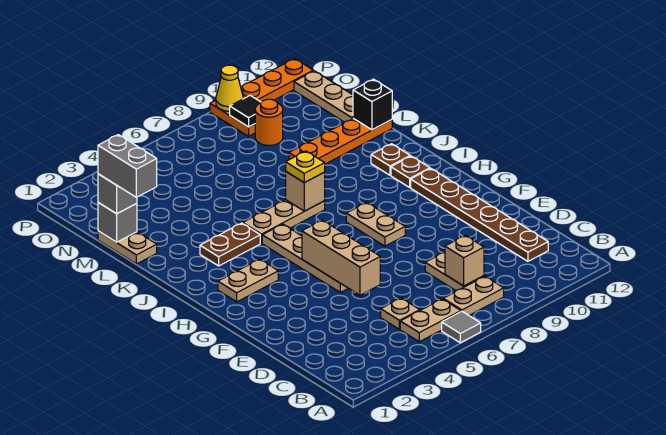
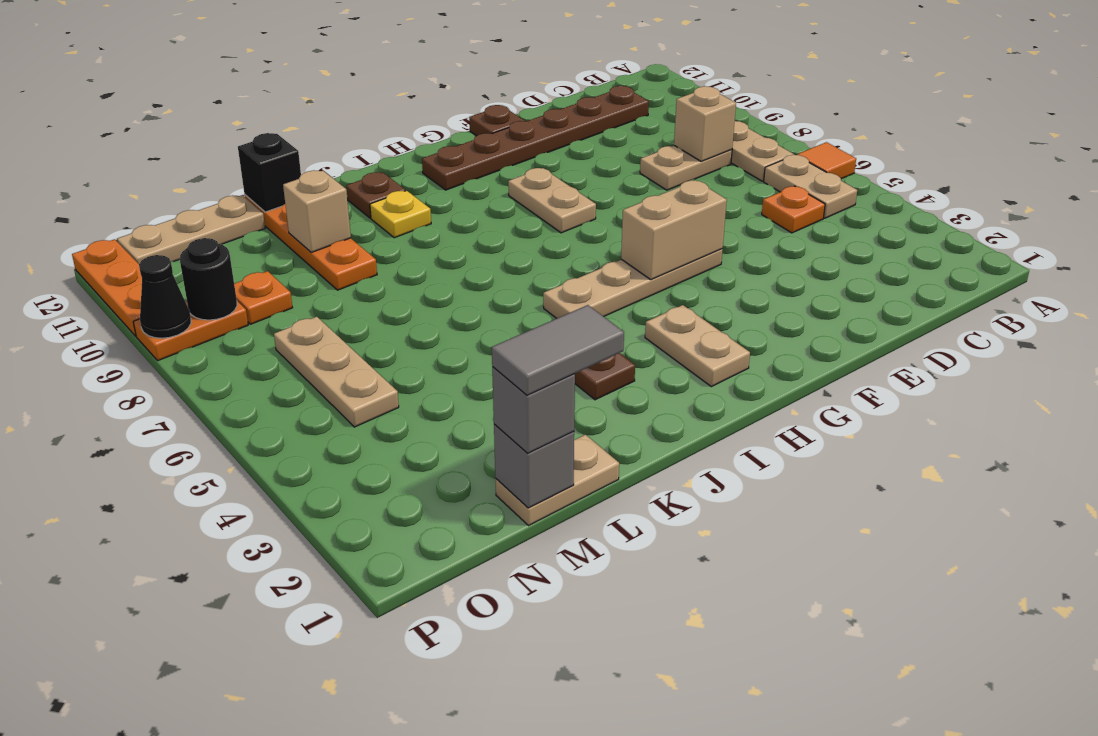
grey 1x1 tile [442,311,481,343] -> orange 1x1 tile [797,142,856,179]
tan 1x1 plate [381,298,420,329] -> orange 1x1 plate [762,186,825,233]
tan 1x3 brick [302,220,380,295] -> tan 1x2 brick [621,180,727,280]
tan 1x2 plate [346,202,405,246] -> tan 1x2 plate turned to [508,168,596,233]
brown 1x1 plate [391,156,430,187] -> brown 1x1 plate moved to [469,105,525,136]
tan 1x3 plate [243,200,325,243] -> tan 1x3 plate moved to [274,317,399,427]
tan 1x1 brick [286,172,325,211] -> tan 1x1 brick moved to [283,170,351,252]
yellow 1x1 plate [286,151,325,183] -> yellow 1x1 plate moved to [370,191,431,238]
grey 1x2 brick [98,135,157,197] -> grey 1x2 tile [492,305,624,395]
orange 1x1 round brick [255,99,283,146] -> orange 1x1 plate [234,271,293,324]
black 1x1 tile [230,96,261,127] -> black 1x1 round brick [180,238,237,320]
yellow 1x1 cone [216,65,243,111] -> black 1x1 cone [139,255,191,338]

